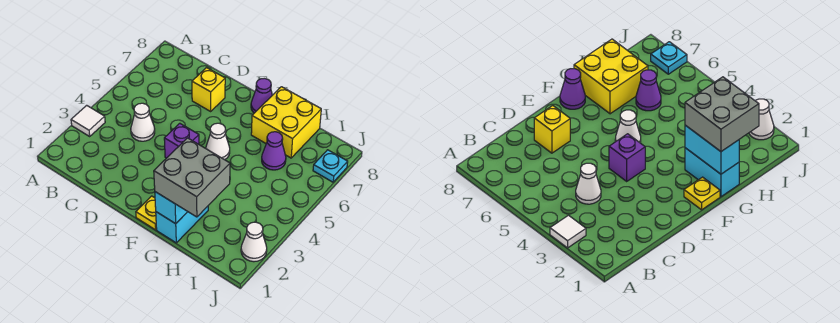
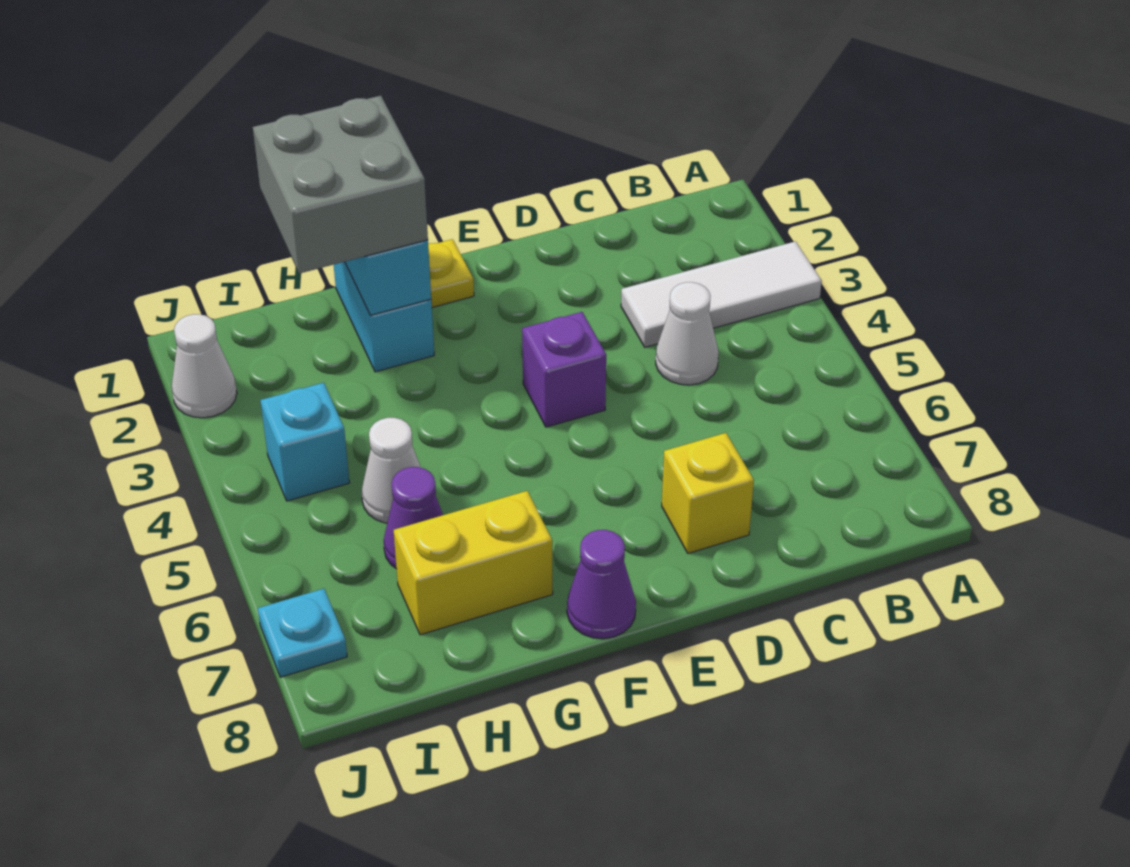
white 1x1 tile [71,105,105,136] -> white 1x3 tile [621,241,822,347]
white 1x1 cone [206,123,230,160] -> white 1x1 cone moved to [362,418,421,523]
yellow 2x2 brick [251,87,321,158] -> yellow 1x2 brick [394,491,553,635]
none -> cyan 1x1 brick [260,383,350,501]

